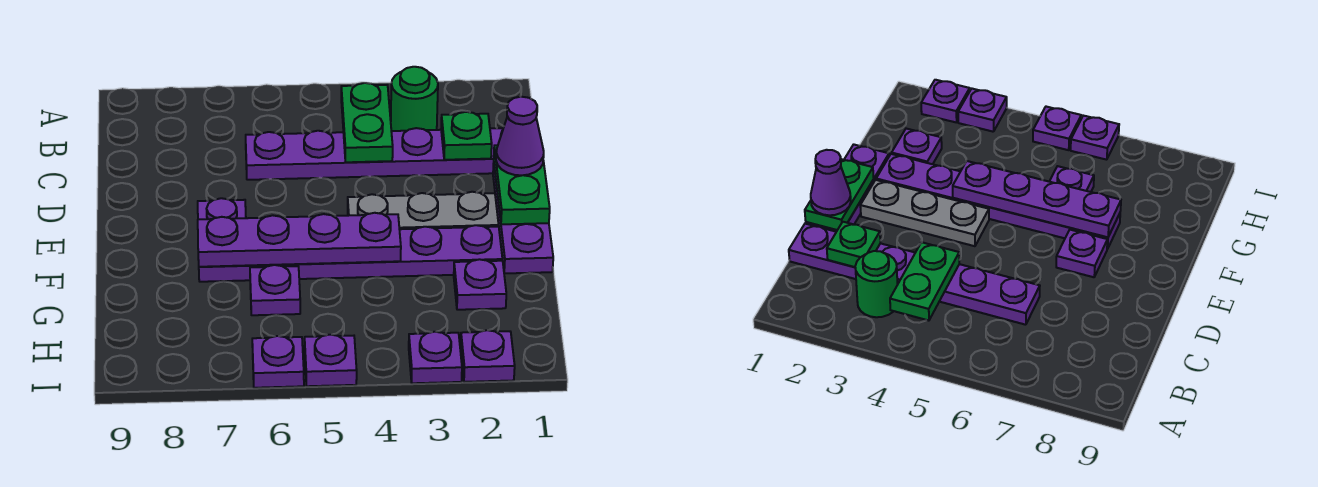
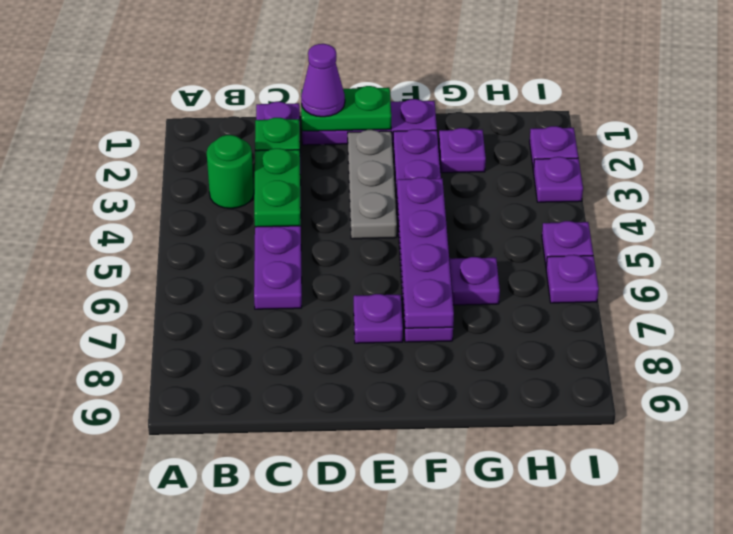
green 1x2 plate [341,83,393,162] -> green 1x2 plate turned to [254,148,301,227]

